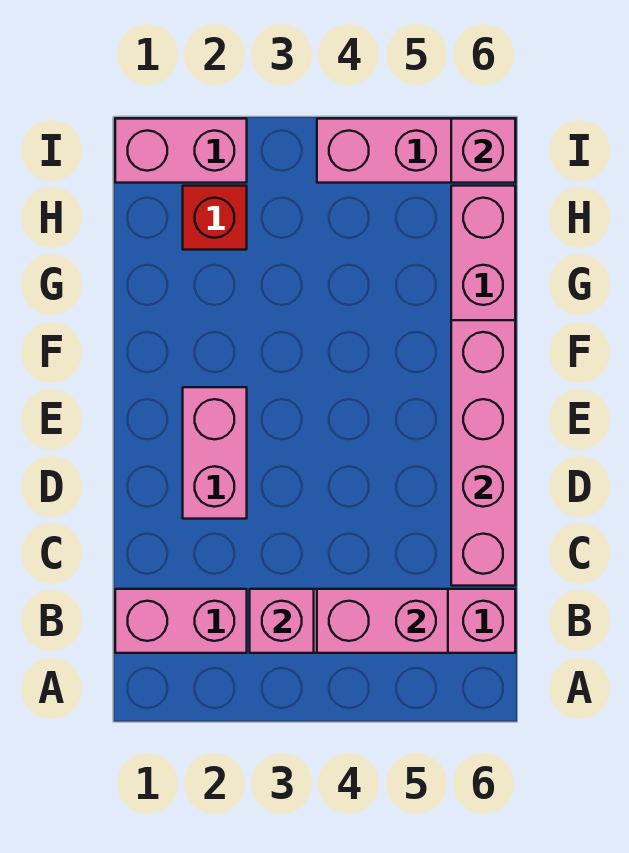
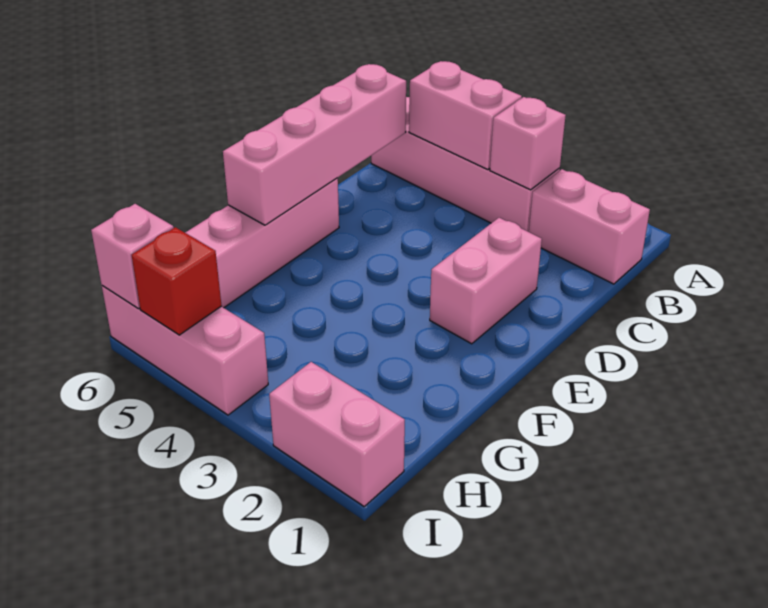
red 1x1 brick [183,186,247,250] -> red 1x1 brick moved to [132,227,222,335]

